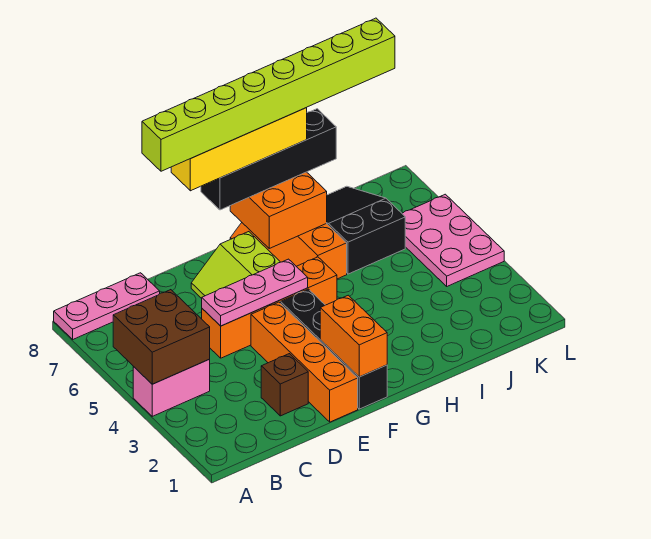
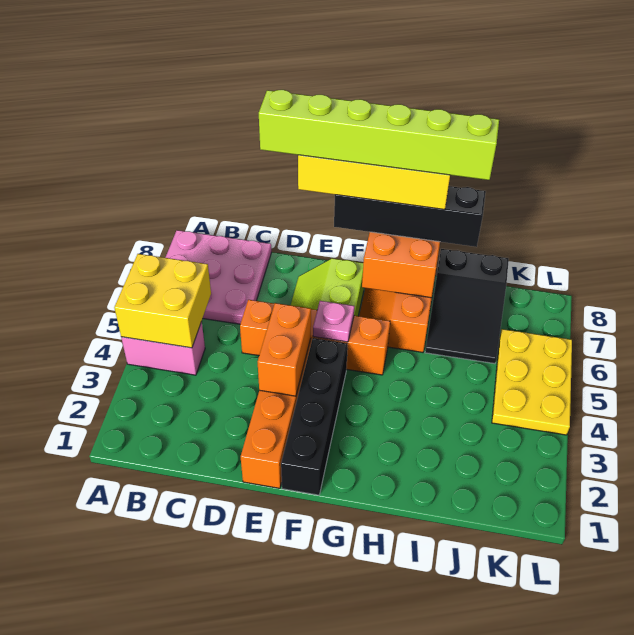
brown 2x2 brick [113,290,210,384] -> yellow 2x2 brick [114,254,211,348]
pink 1x3 plate [54,273,160,339] -> pink 3x3 plate [165,230,271,324]
brown 1x1 brick [261,354,308,416] -> none
pink 1x3 plate [202,259,308,326] -> pink 1x1 plate [313,301,354,342]
lime 1x8 brick [142,18,395,171] -> lime 1x6 brick [259,90,499,180]
orange 1x2 brick [320,295,387,377] -> orange 1x2 brick moved to [258,303,311,396]
black 2x3 slope [326,186,405,274] -> black 2x3 slope turned to [425,249,509,364]
pink 2x3 plate [402,194,504,286] -> yellow 2x3 plate [492,329,572,435]

